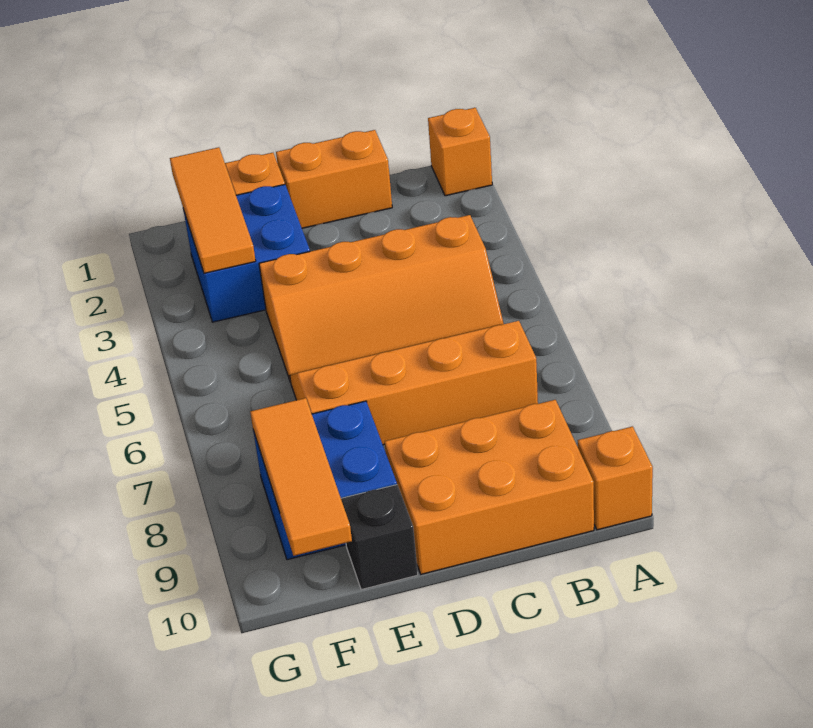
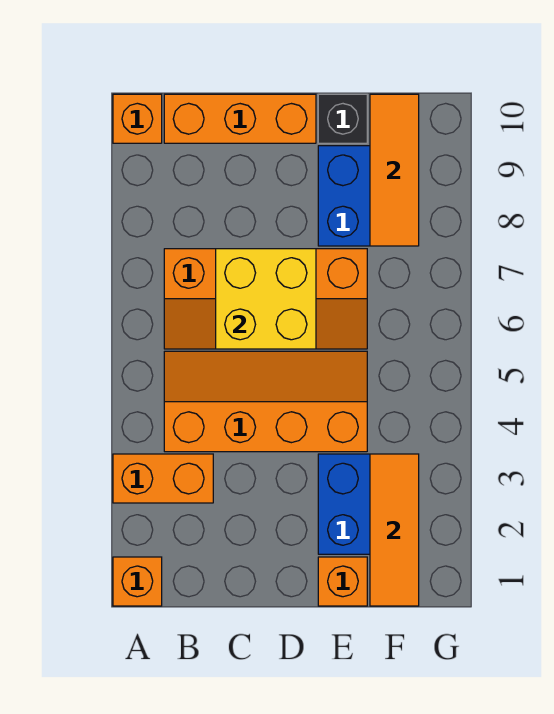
orange 2x3 brick [384,400,594,574] -> orange 1x3 brick [164,94,316,143]
orange 1x2 brick [276,130,392,228] -> orange 1x2 brick moved to [113,454,213,503]
none -> yellow 2x2 brick [216,249,316,349]

